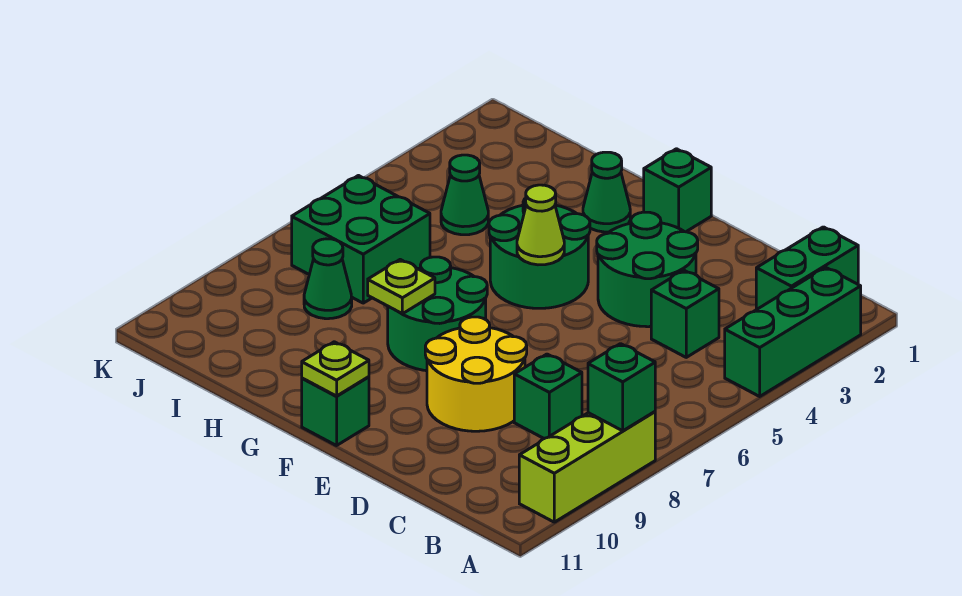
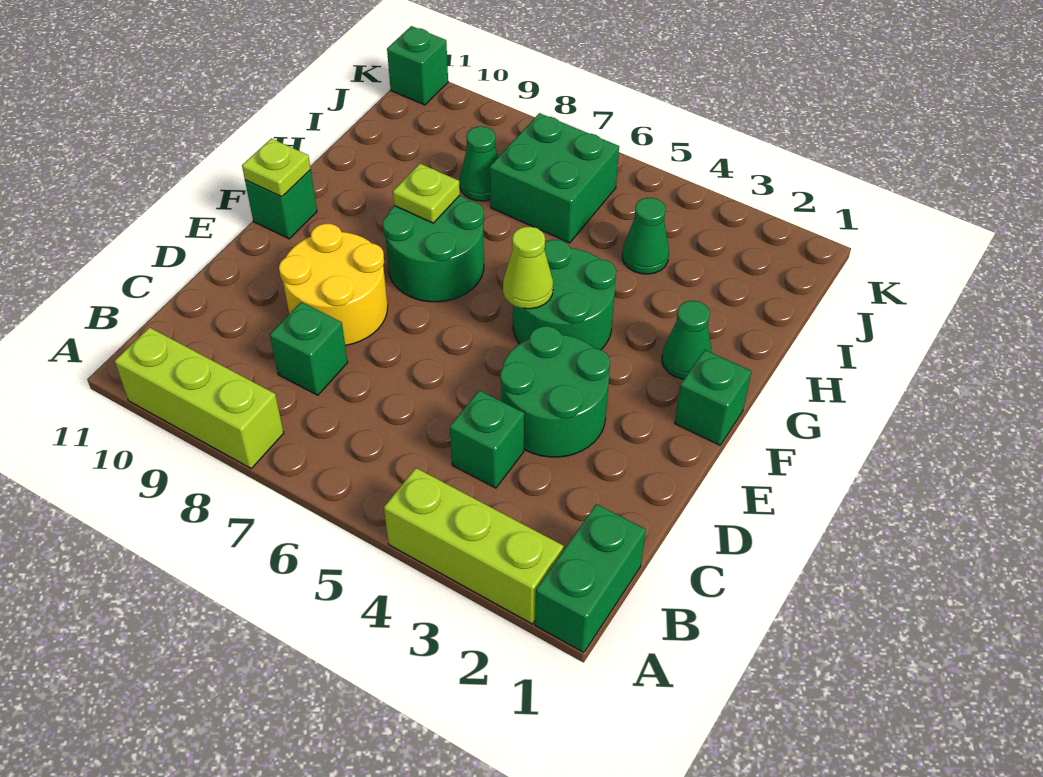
green 1x3 brick [725,267,861,396] -> lime 1x3 brick [384,468,563,624]
green 1x1 brick [588,344,655,431] -> green 1x1 brick moved to [387,26,448,105]
green 1x2 brick [756,227,858,310] -> green 1x2 brick turned to [535,504,646,652]

